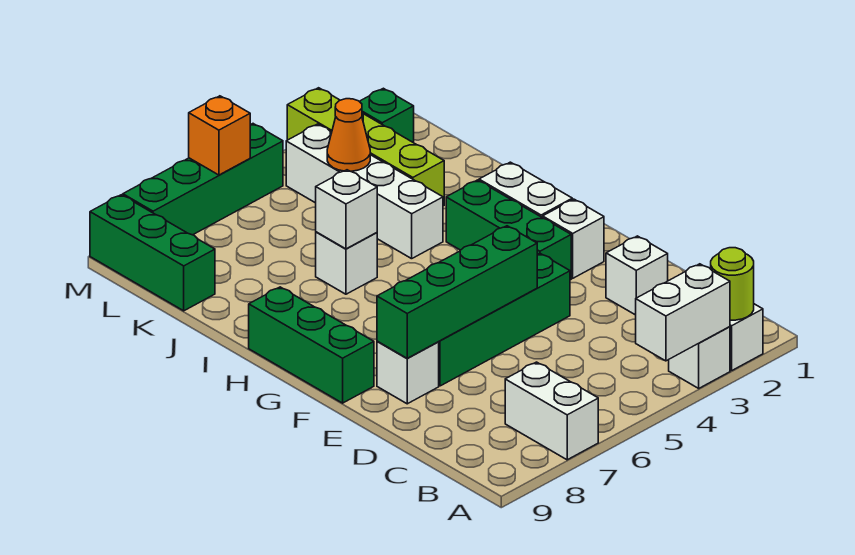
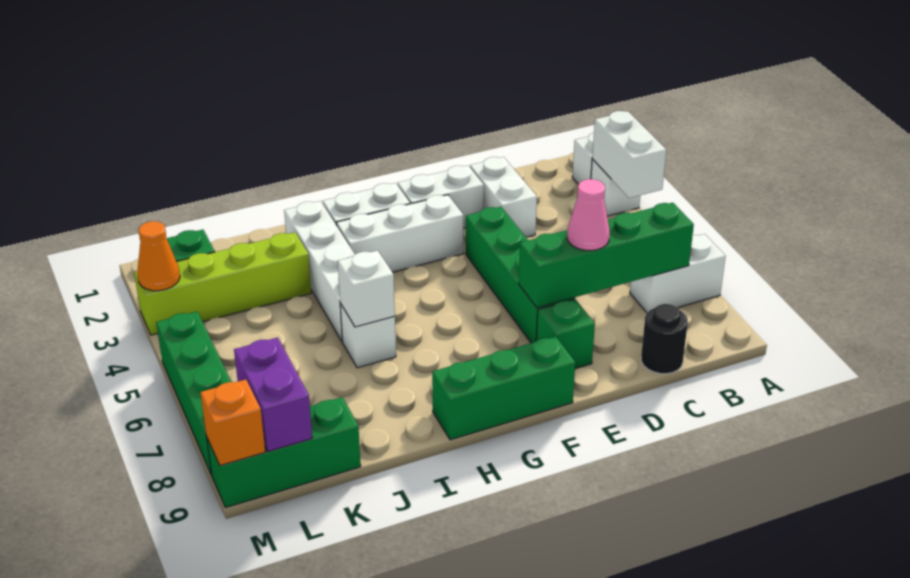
lime 1x1 round brick [711,248,754,320] -> none
none -> black 1x1 round brick [641,304,688,374]
white 1x1 brick [606,236,668,315] -> white 1x2 brick [470,157,537,237]
none -> pink 1x1 cone [567,179,610,251]
green 1x4 brick [377,226,537,358] -> green 1x4 brick turned to [519,203,694,308]
white 1x1 brick [377,341,439,404] -> green 1x1 brick [536,299,595,369]
white 1x1 brick [543,199,604,278] -> white 1x2 brick [398,166,484,228]
green 1x3 brick [446,180,571,280] -> white 1x3 brick [336,195,463,272]
white 1x4 brick [286,124,443,259] -> white 1x4 brick turned to [284,201,355,342]
orange 1x1 cone [327,99,370,171] -> orange 1x1 cone moved to [137,221,180,291]
none -> purple 1x2 brick [234,337,312,451]
orange 1x1 brick [189,96,250,175] -> orange 1x1 brick moved to [200,380,265,466]

